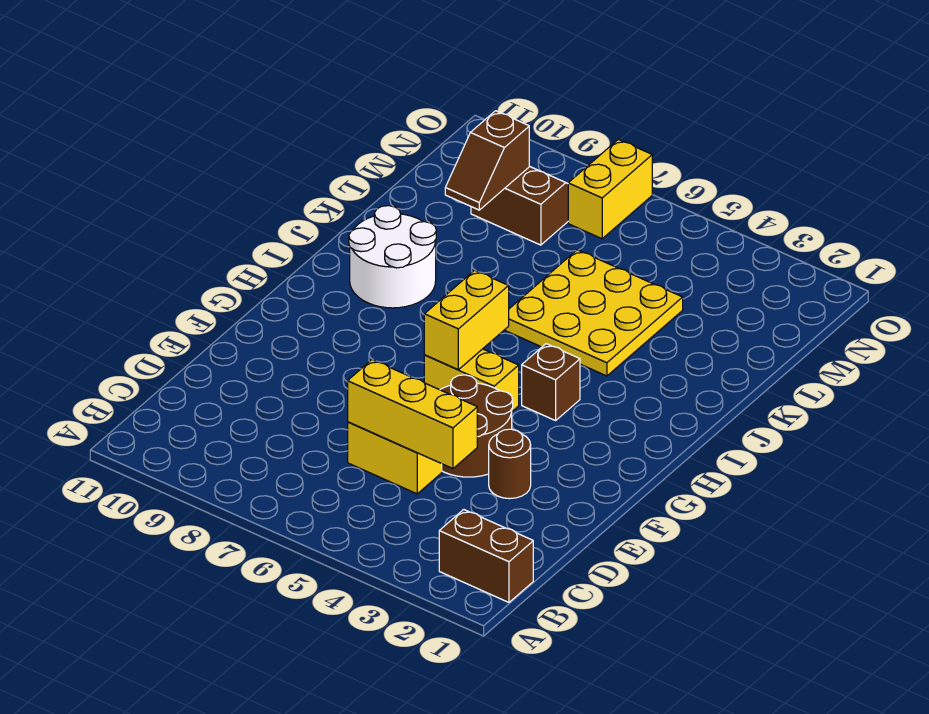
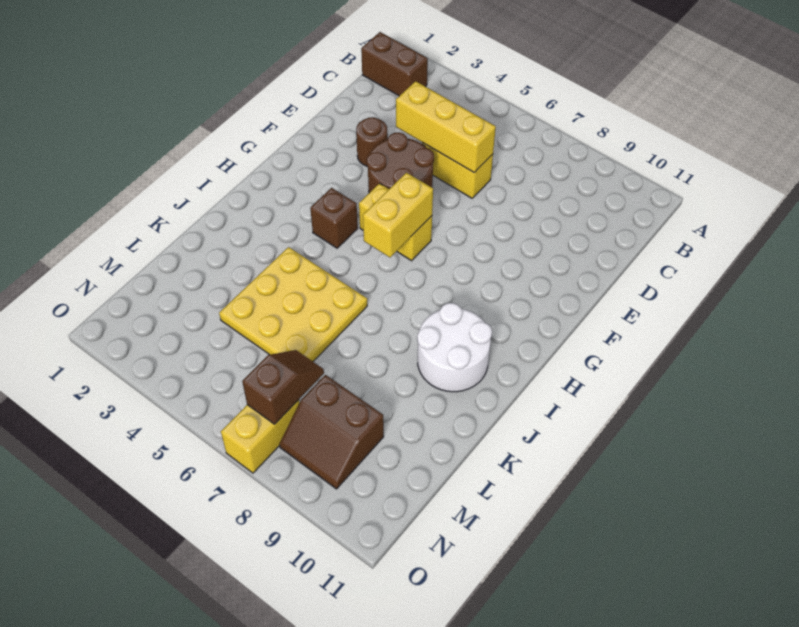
brown 1x2 slope [445,111,529,210] -> brown 1x2 slope moved to [242,350,324,424]

